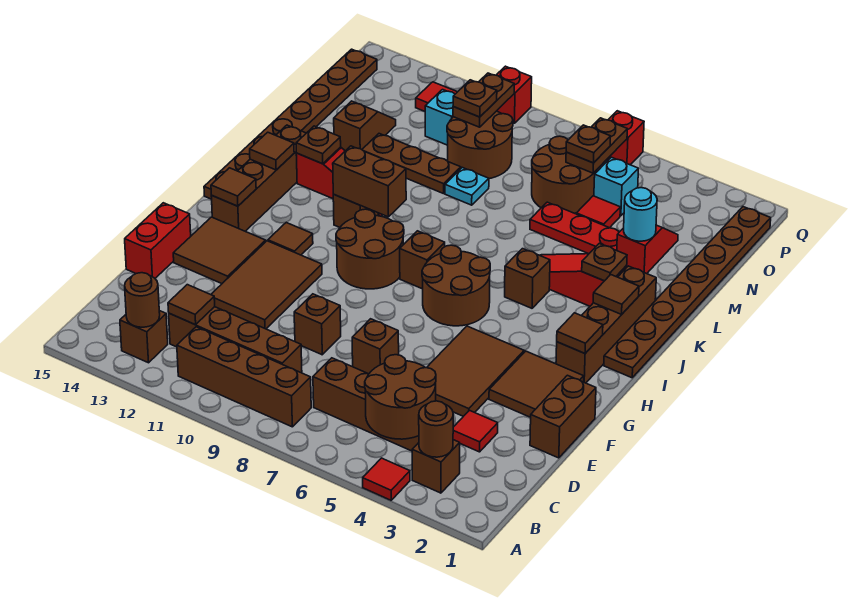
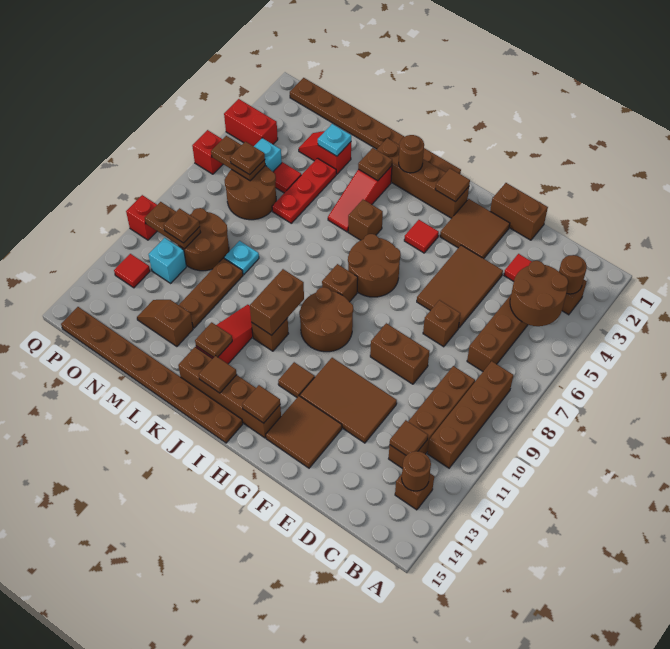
red 1x1 tile [363,458,410,500] -> red 1x1 tile moved to [404,220,439,253]
brown 2x3 tile [427,326,524,416] -> brown 2x3 tile turned to [417,245,503,328]
brown 1x1 brick [294,294,341,355] -> brown 1x2 brick [370,323,429,384]
red 1x2 brick [125,203,191,278] -> red 1x2 brick moved to [224,99,278,146]
brown 1x1 tile [593,275,639,314] -> brown 1x1 round brick [399,135,424,173]
cyan 1x1 round brick [624,188,657,241] -> cyan 1x1 plate [318,124,351,156]

